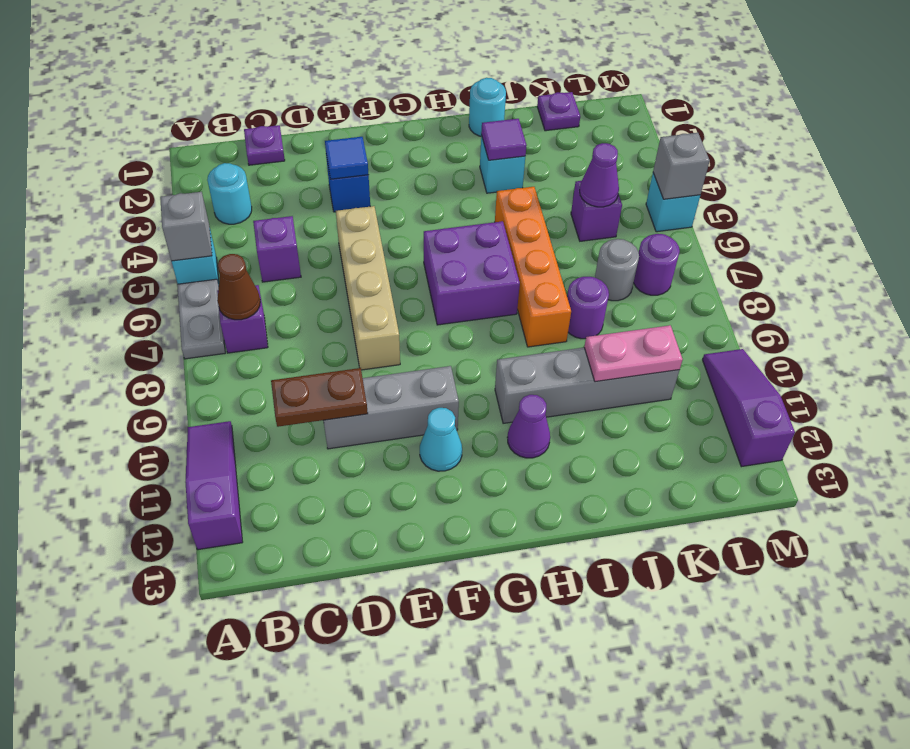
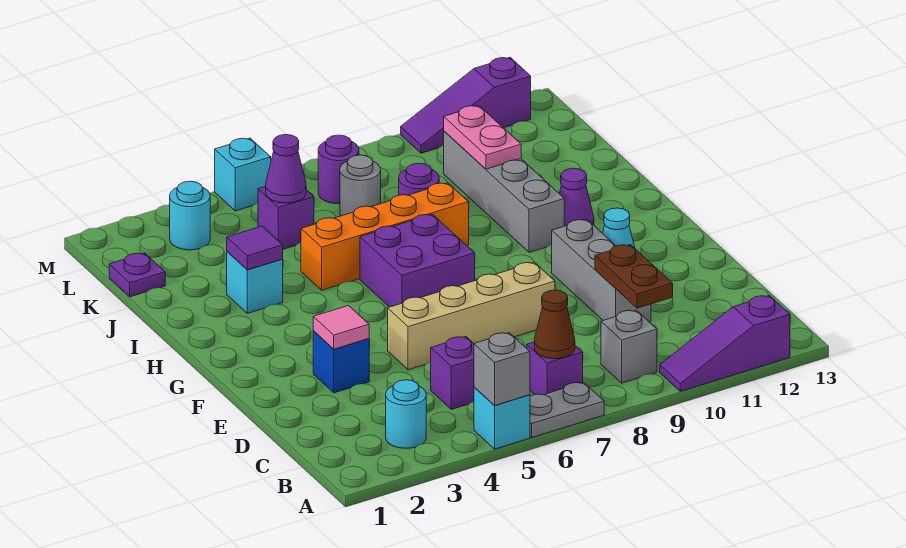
purple 1x1 plate [244,125,285,165] -> none
blue 1x1 tile [325,137,368,179] -> pink 1x1 tile [313,306,369,349]
cyan 1x1 round brick [469,78,506,136] -> cyan 1x1 round brick moved to [170,181,210,250]
grey 1x1 brick [653,133,710,199] -> grey 1x1 brick moved to [601,310,657,383]

